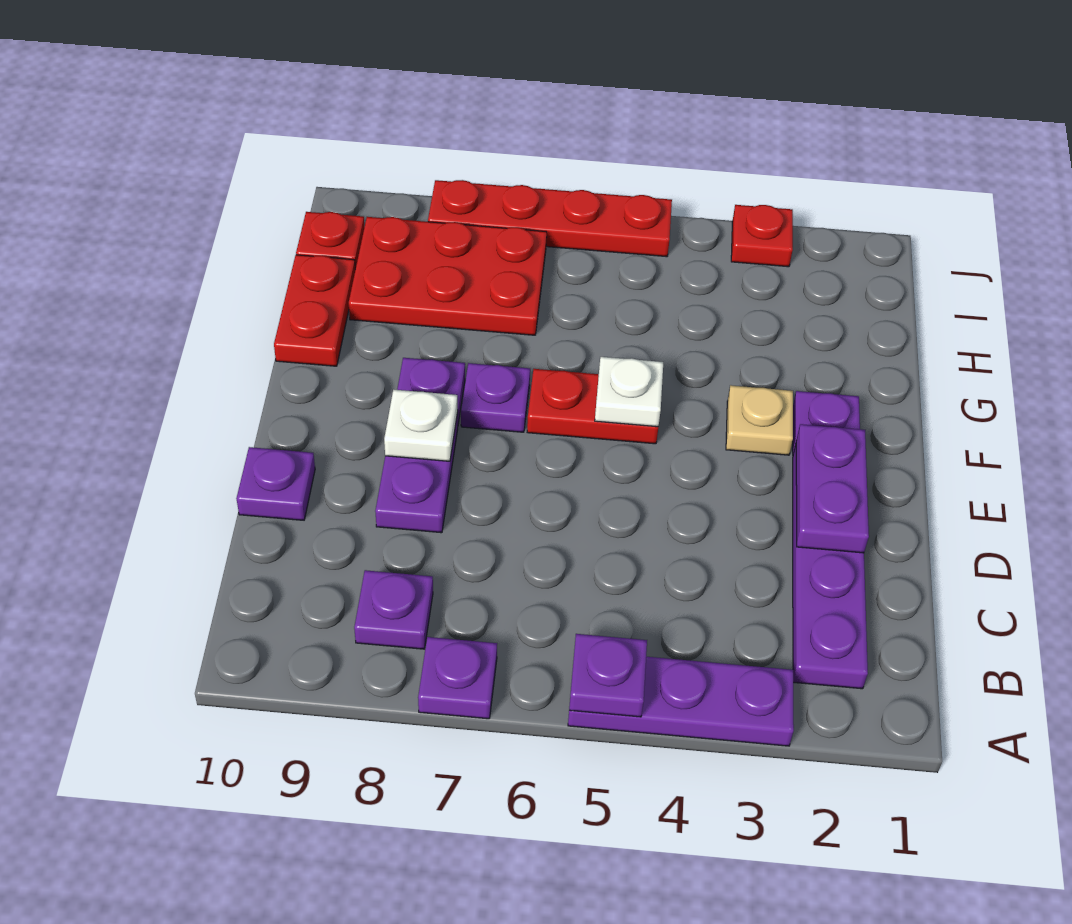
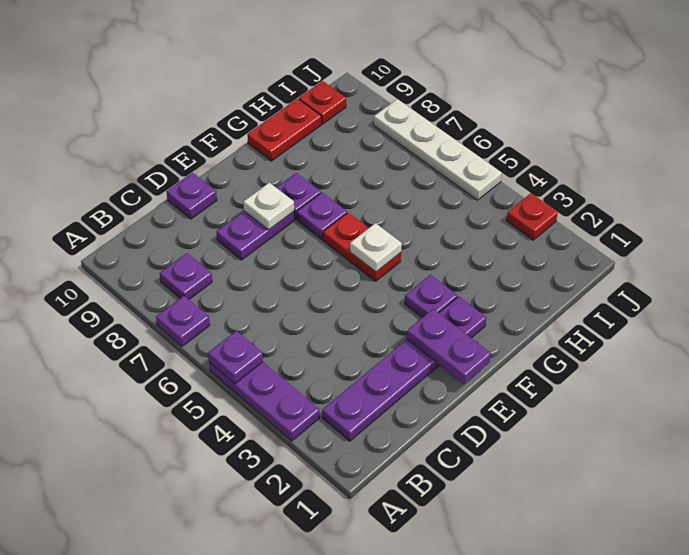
purple 1x2 plate [796,424,869,553] -> purple 1x2 plate turned to [407,309,491,384]
tan 1x1 plate [726,385,793,455] -> purple 1x1 plate [405,275,457,318]
red 2x3 plate [349,217,547,335] -> none
red 1x4 plate [428,180,672,257] -> white 1x4 plate [374,99,502,200]

